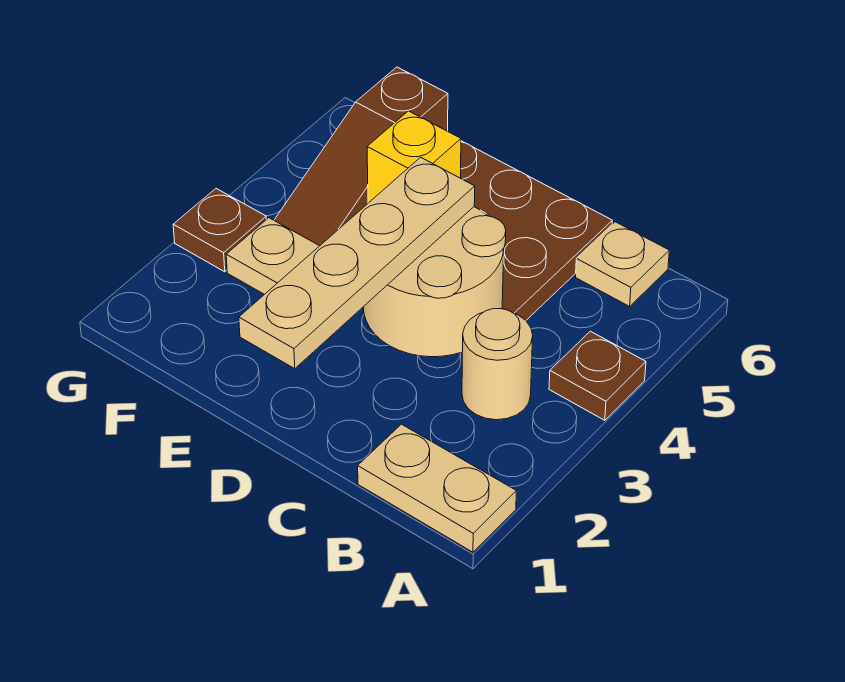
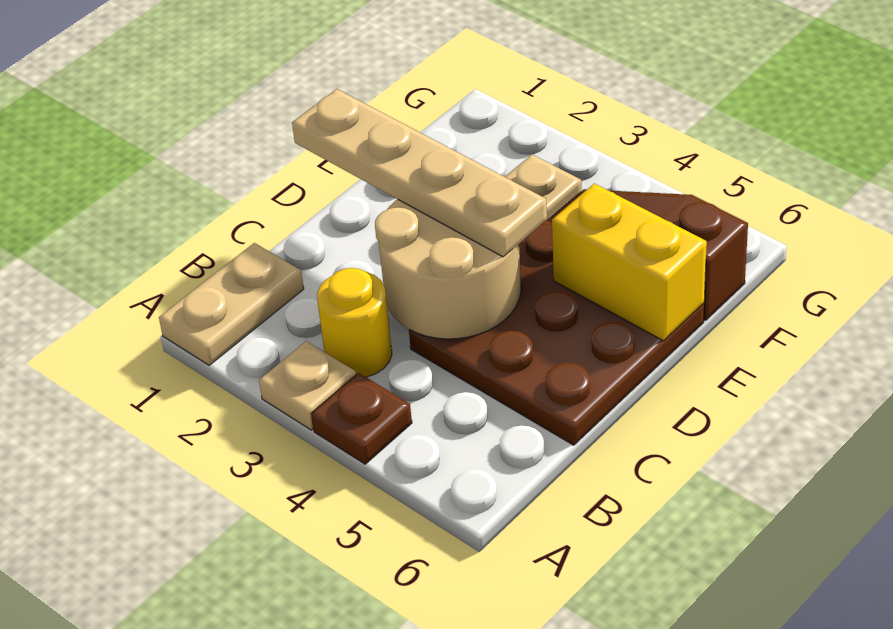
tan 1x1 round brick [462,309,533,420] -> yellow 1x1 round brick [317,268,392,377]
tan 1x1 plate [576,222,669,306] -> tan 1x1 plate moved to [259,341,356,430]
yellow 1x1 brick [367,111,461,203] -> yellow 1x2 brick [552,183,707,341]
brown 1x1 plate [173,189,266,272] -> none

